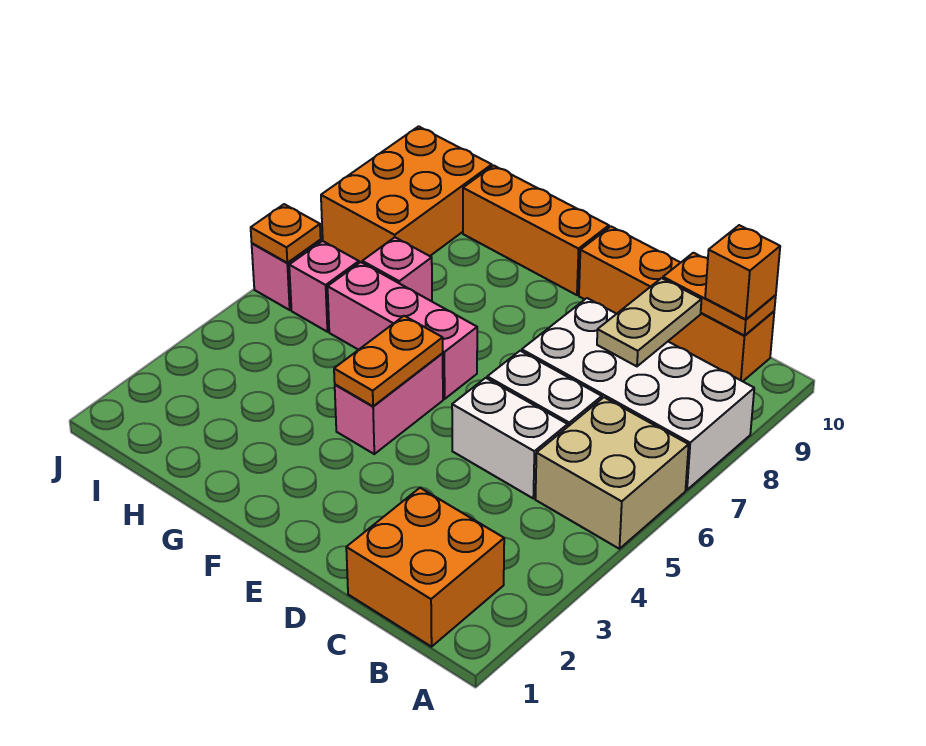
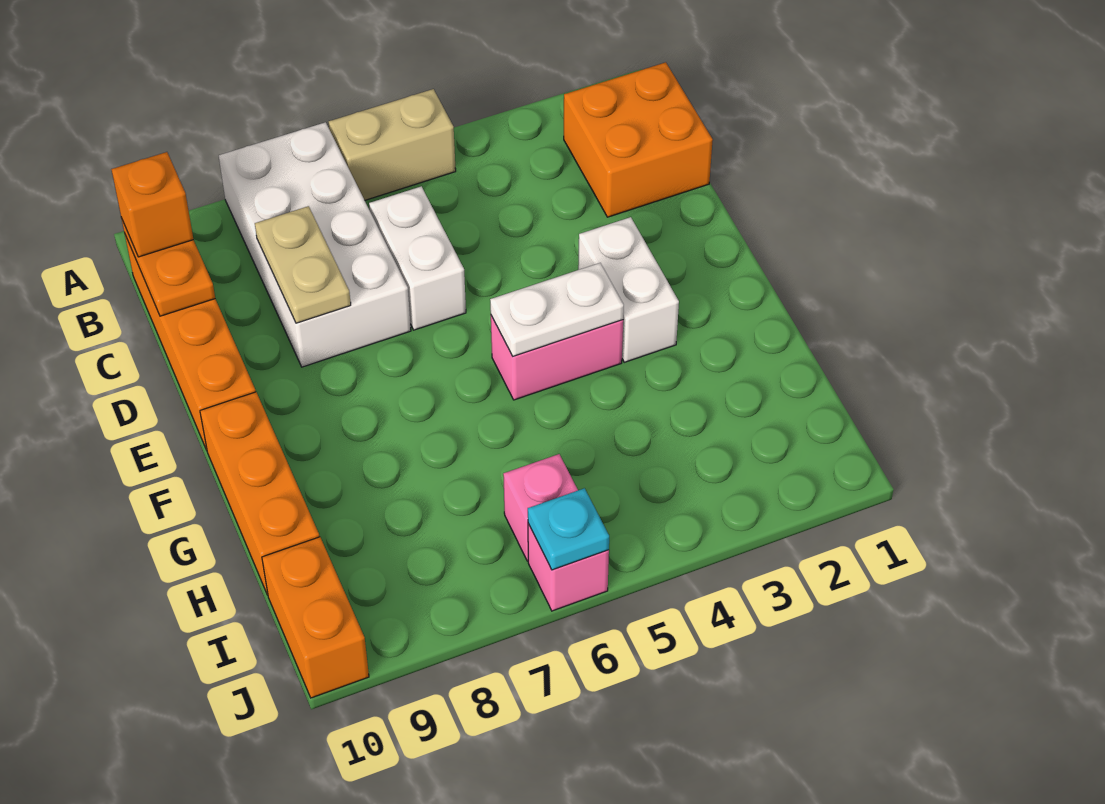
tan 2x2 brick [535,397,689,549] -> tan 1x2 brick [328,89,456,200]
white 1x2 brick [452,378,568,498] -> white 1x2 brick moved to [578,217,679,362]
tan 1x2 plate [597,278,702,366] -> tan 1x2 plate turned to [255,206,351,323]
orange 1x2 plate [334,316,443,406] -> white 1x2 plate [490,263,624,356]
pink 1x3 brick [328,262,477,399] -> none
pink 1x1 brick [362,237,432,301] -> none
orange 2x3 brick [321,126,492,262] -> orange 1x2 brick [262,537,369,698]
orange 1x1 plate [251,204,321,263] -> cyan 1x1 plate [528,488,609,570]

